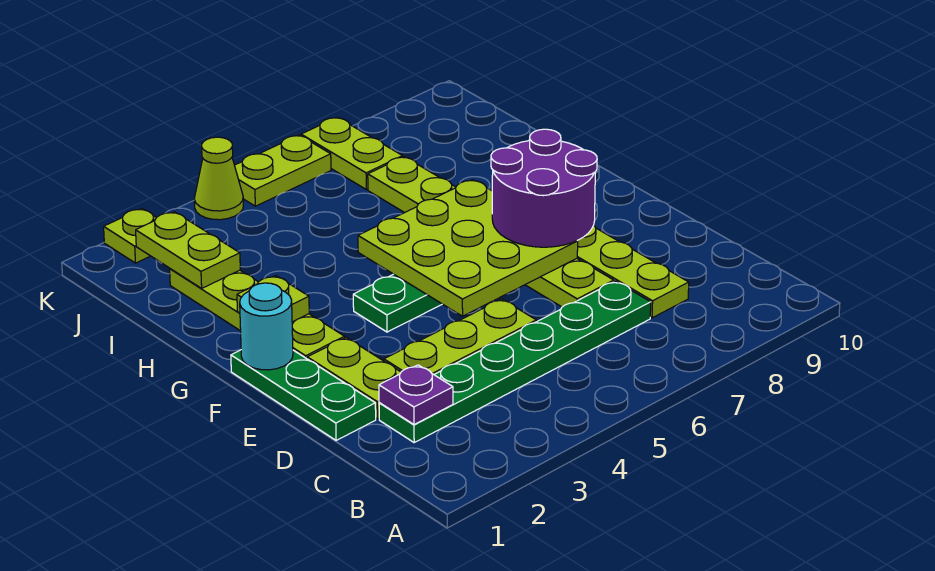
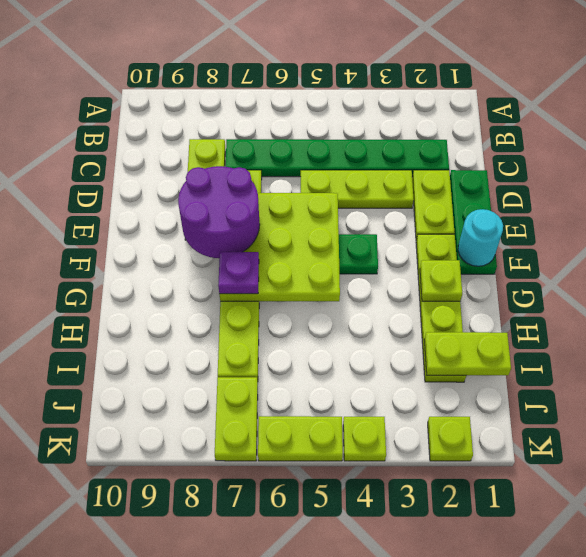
purple 1x1 plate [379,365,453,425] -> purple 1x1 plate moved to [218,252,259,294]
lime 1x2 plate [136,212,240,288] -> lime 1x2 plate turned to [424,332,511,375]
lime 1x1 cone [194,137,243,220] -> lime 1x1 plate [343,417,386,461]

